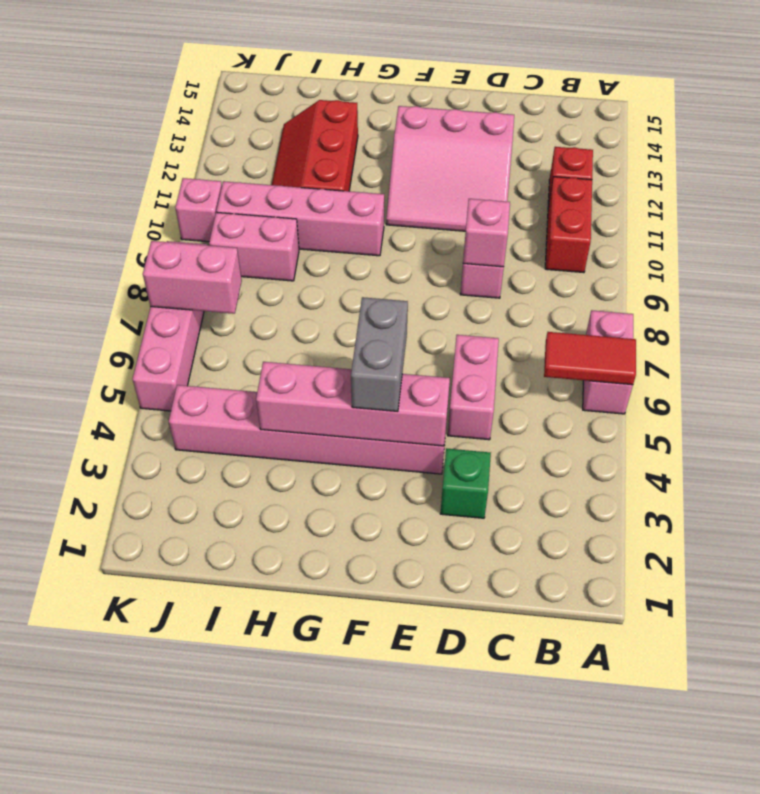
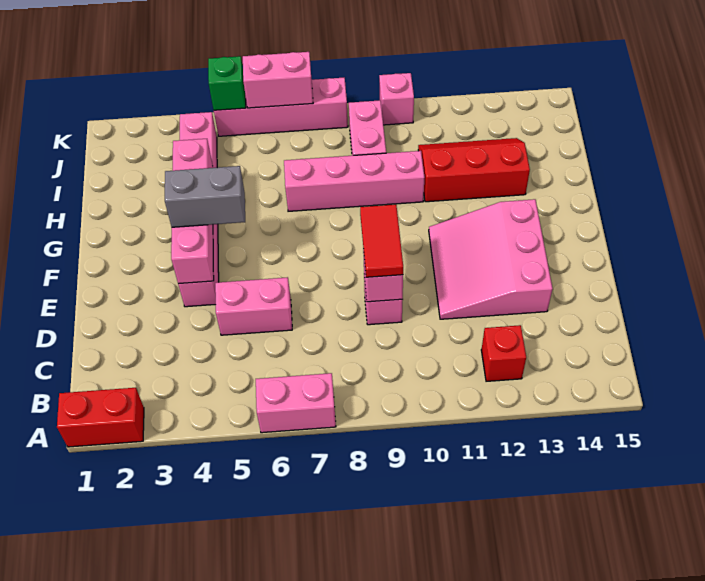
red 1x2 tile [544,332,636,385] -> red 1x2 tile moved to [360,204,403,277]
red 1x2 brick [545,177,592,273] -> red 1x2 brick moved to [57,388,144,447]
green 1x1 brick [440,448,491,518] -> green 1x1 brick moved to [208,56,246,110]
pink 1x4 brick [216,181,384,256] -> pink 1x4 brick turned to [284,151,425,211]
pink 1x2 brick [143,241,242,314] -> pink 1x2 brick turned to [243,52,313,108]

